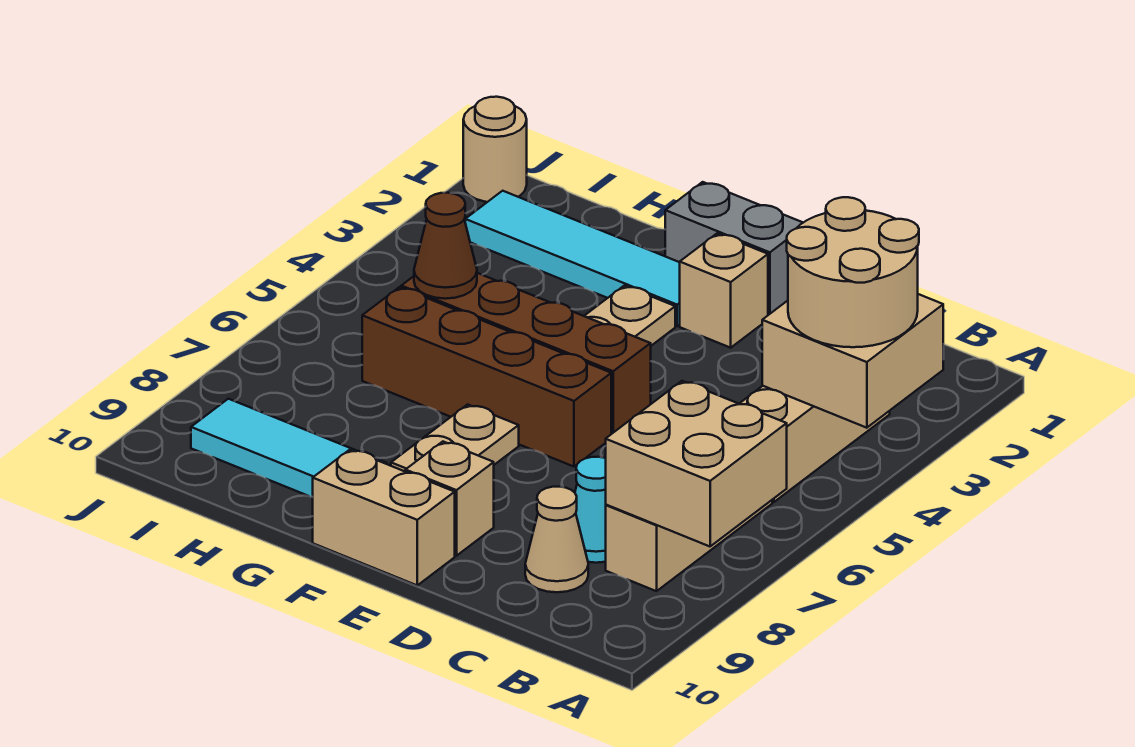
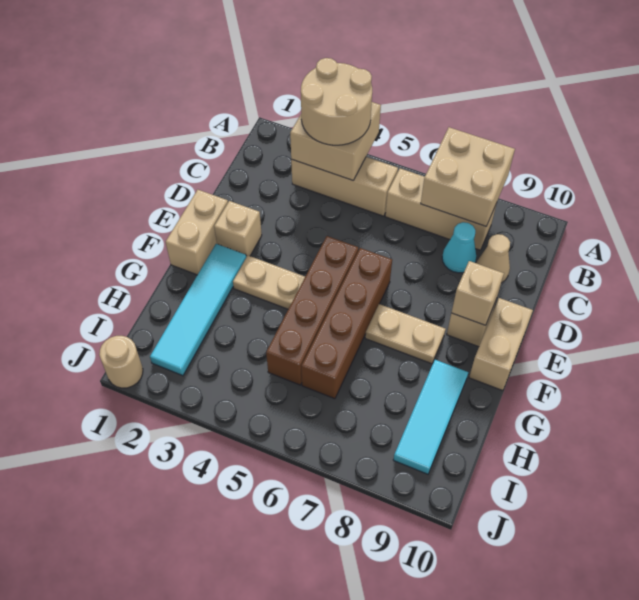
grey 1x2 brick [665,182,803,315] -> tan 1x2 brick [166,190,228,275]
none -> tan 1x1 brick [452,261,504,325]
brown 1x1 cone [414,193,477,299] -> none

